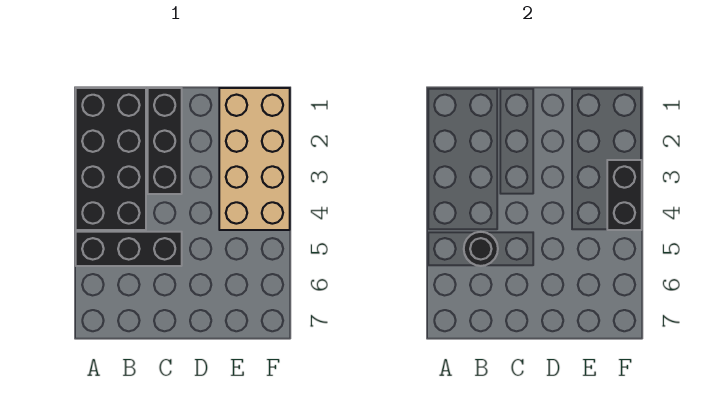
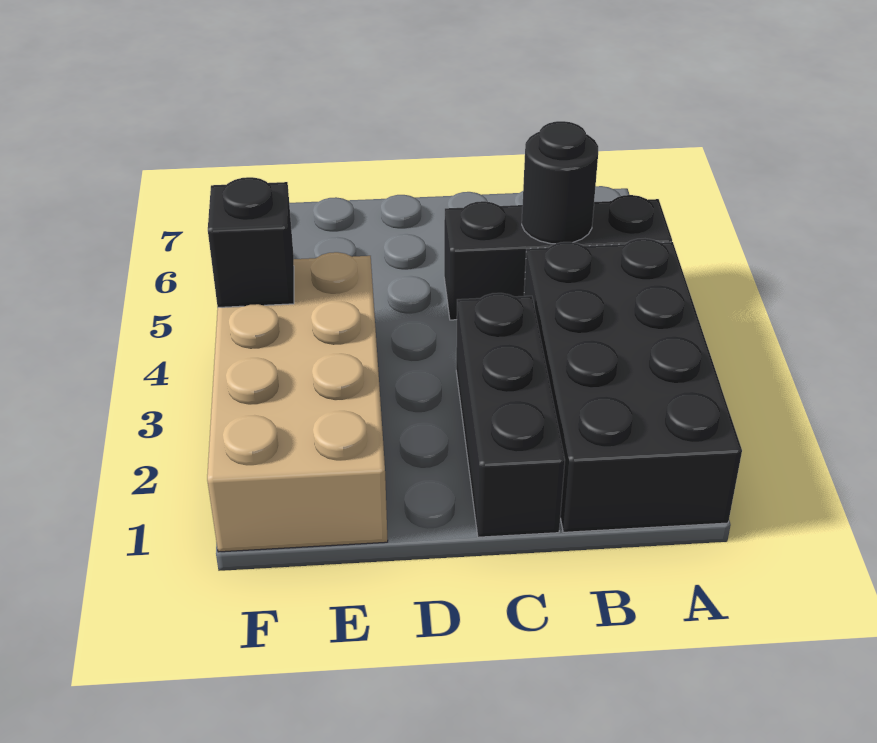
black 1x2 brick [607,160,642,230] -> black 1x1 brick [208,177,294,307]

